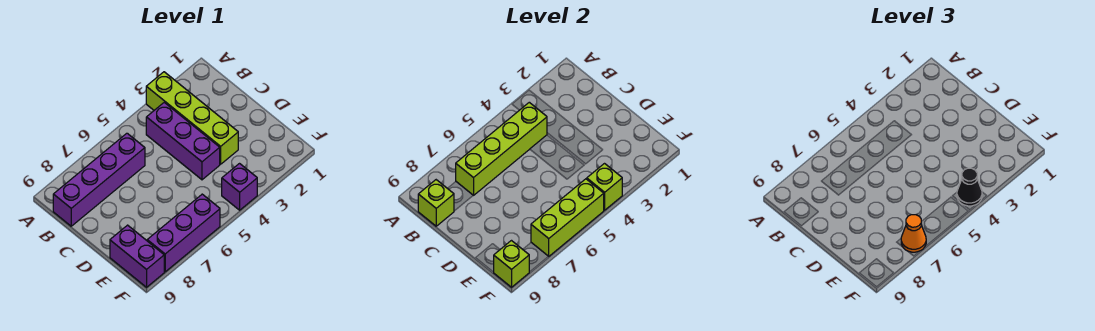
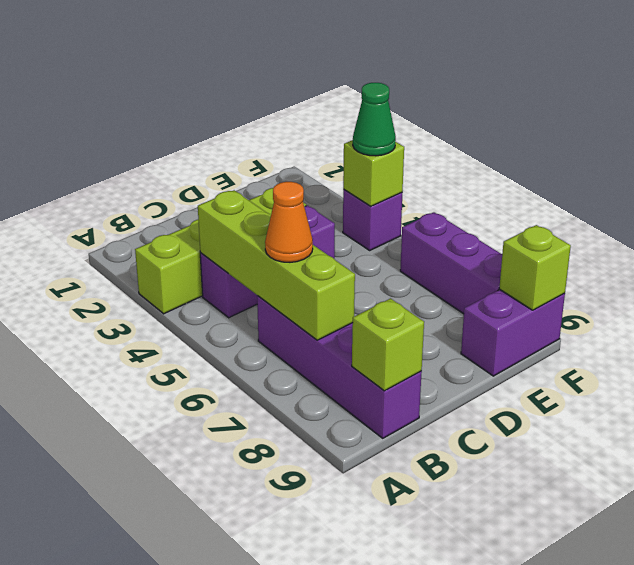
black 1x1 cone [957,168,982,206] -> green 1x1 cone [353,83,396,156]
lime 1x3 brick [531,179,604,256] -> none
orange 1x1 cone [901,215,926,252] -> orange 1x1 cone moved to [265,182,313,262]

